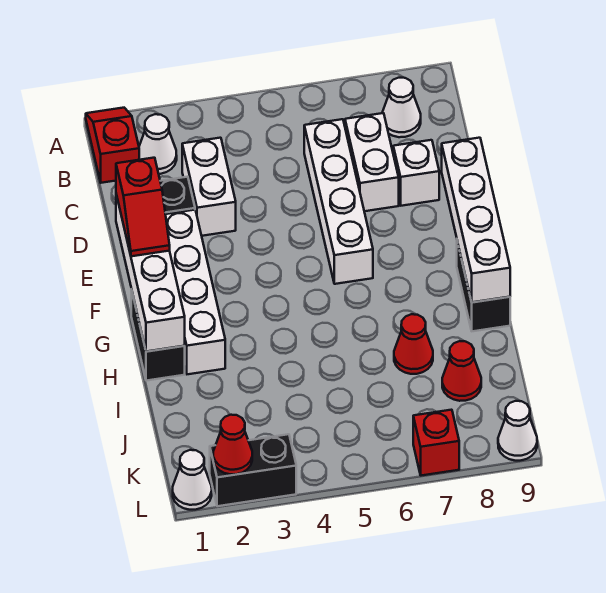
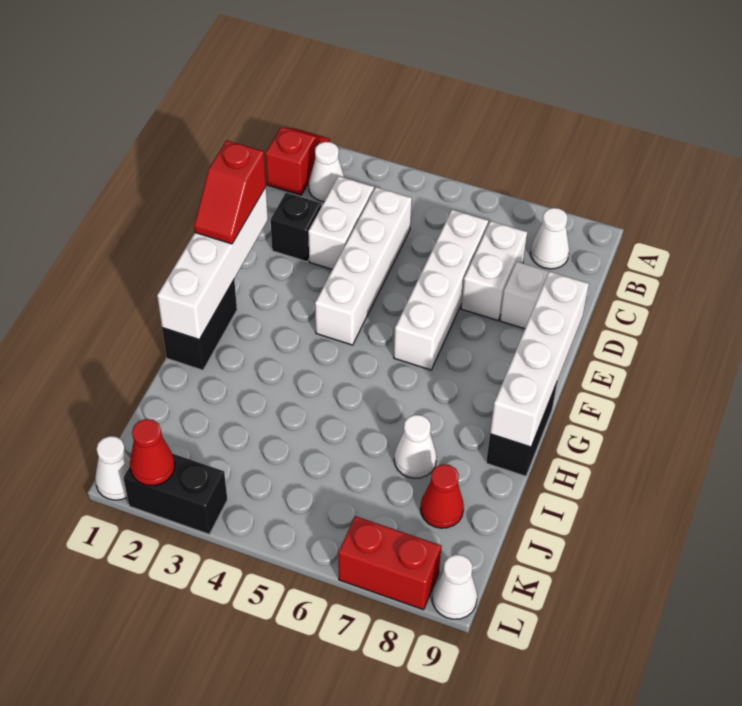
white 1x4 brick [165,210,225,374] -> white 1x4 brick moved to [315,187,412,345]
red 1x1 cone [394,314,433,374] -> white 1x1 cone [394,415,437,478]
red 1x1 brick [413,410,459,476] -> red 1x2 brick [338,516,441,610]

